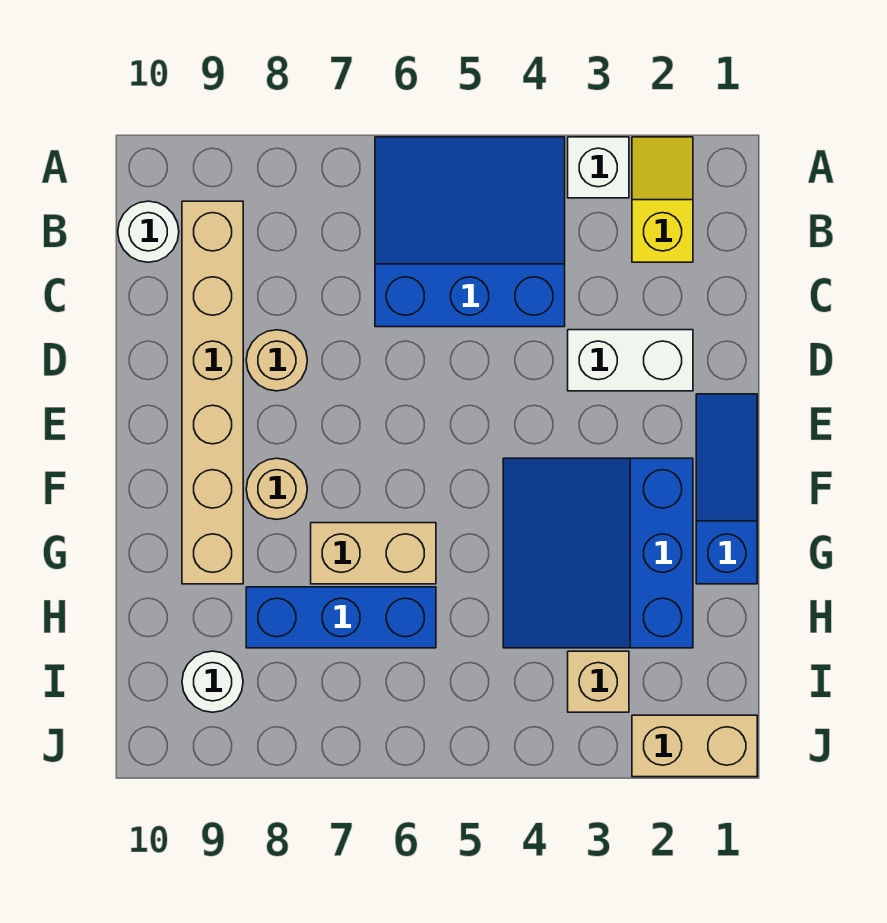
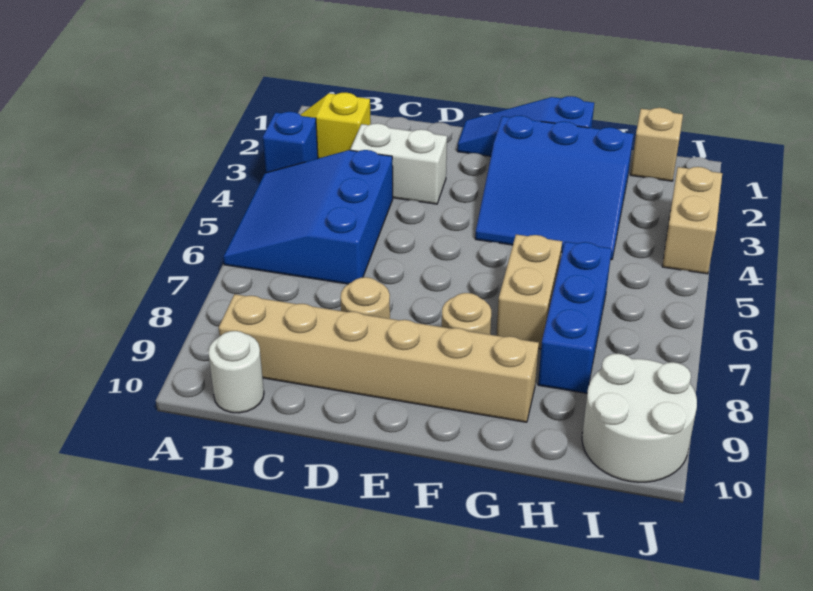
white 1x1 brick [568,137,629,198] -> blue 1x1 brick [263,112,318,173]
white 1x2 brick [568,330,693,391] -> white 1x2 brick turned to [350,123,447,204]
tan 1x1 brick [568,651,629,712] -> tan 1x1 brick moved to [631,108,683,181]
white 1x1 round brick [182,651,243,712] -> white 2x2 round brick [582,354,697,482]
tan 1x2 brick [632,715,757,777] -> tan 1x2 brick moved to [662,167,722,274]

